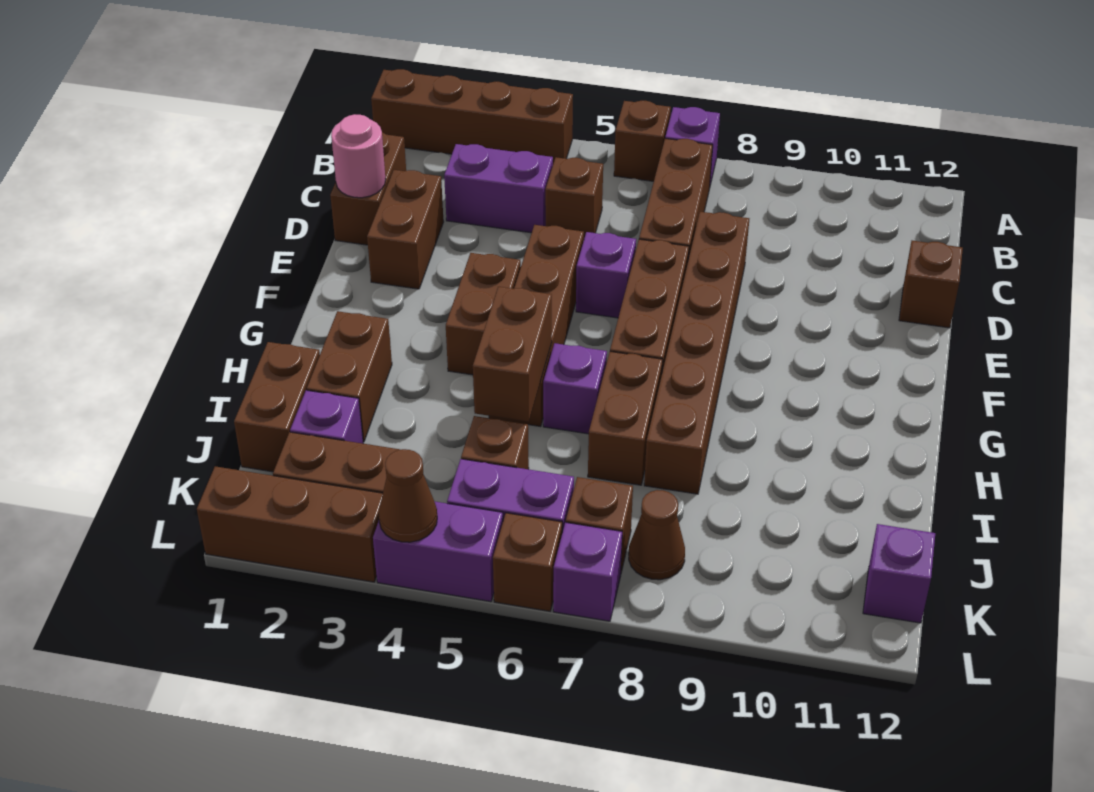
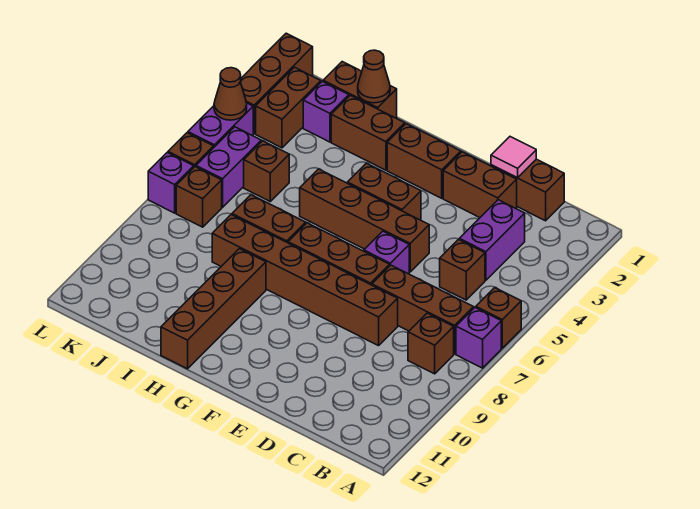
brown 1x4 brick [371,69,573,163] -> brown 1x4 brick moved to [161,249,266,369]
pink 1x1 round brick [331,114,386,198] -> pink 1x1 tile [491,137,536,178]
brown 1x1 brick [899,241,963,328] -> brown 1x1 brick moved to [408,313,454,374]
brown 1x2 brick [473,287,552,422] -> brown 1x2 brick moved to [387,124,461,198]
purple 1x1 brick [543,343,607,434] -> none
brown 1x1 cone [629,490,685,580] -> brown 1x1 cone moved to [358,50,390,103]
purple 1x1 brick [863,524,935,623] -> none

